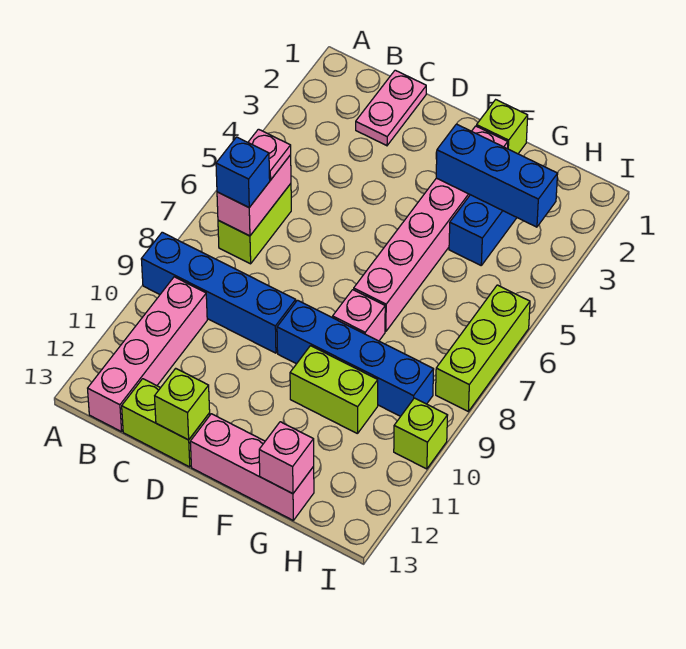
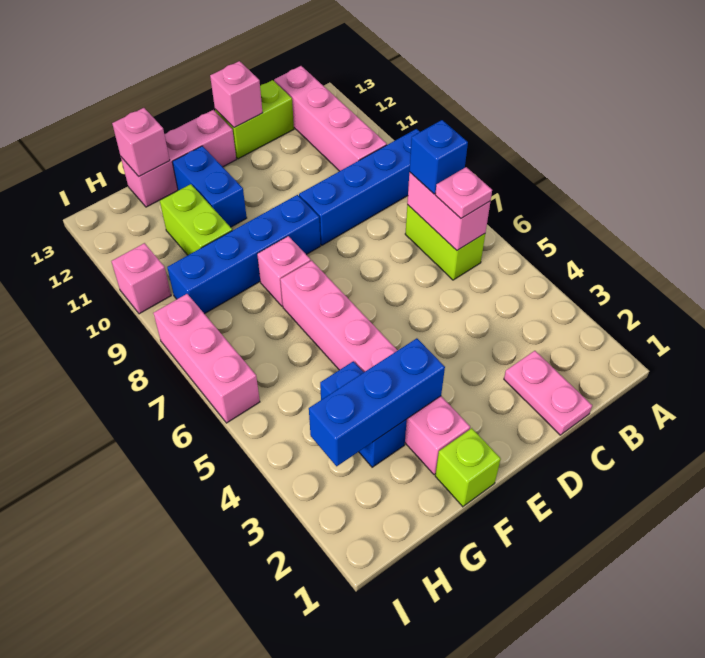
lime 1x1 brick [155,368,210,440] -> pink 1x1 brick [210,61,263,127]
lime 1x2 brick [290,346,378,434] -> lime 1x2 brick turned to [160,184,232,255]
none -> blue 1x2 brick [172,146,247,227]
lime 1x3 brick [436,285,530,411] -> pink 1x3 brick [153,294,260,423]
lime 1x1 brick [394,398,448,469] -> pink 1x1 brick [112,243,171,314]

